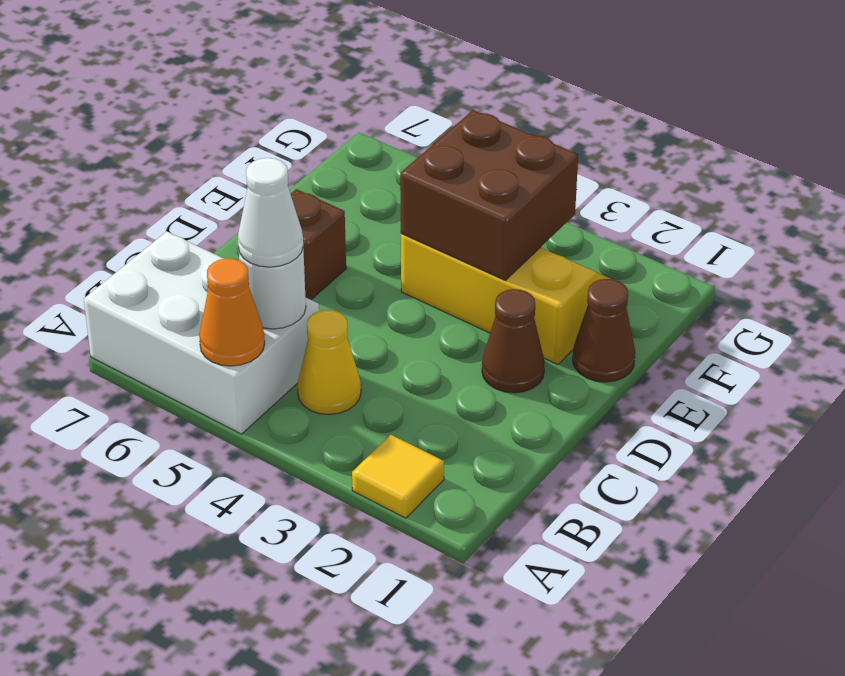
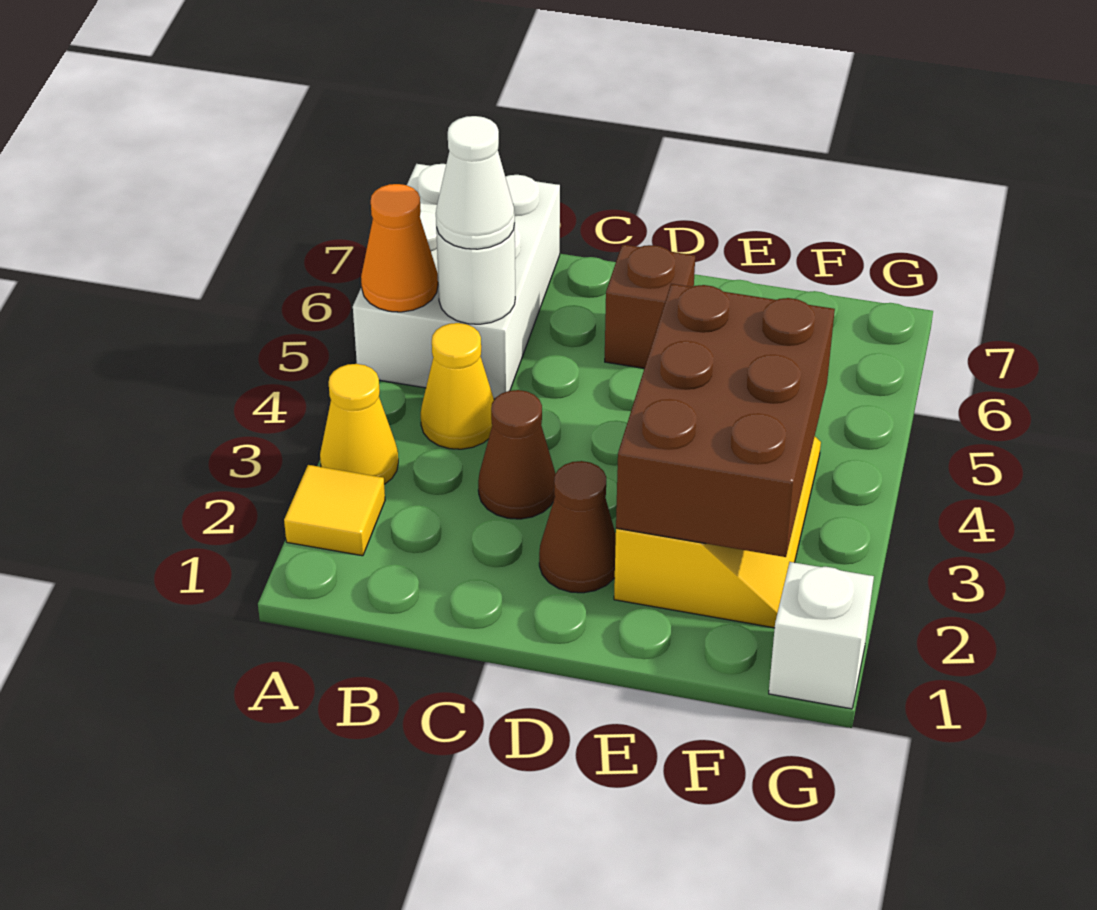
none -> yellow 1x1 cone [320,364,398,484]
brown 1x1 cone [573,279,635,382] -> brown 1x1 cone moved to [478,390,556,519]
brown 2x2 brick [400,110,578,280] -> brown 2x3 brick [616,284,835,557]
none -> white 1x1 brick [769,562,874,709]

